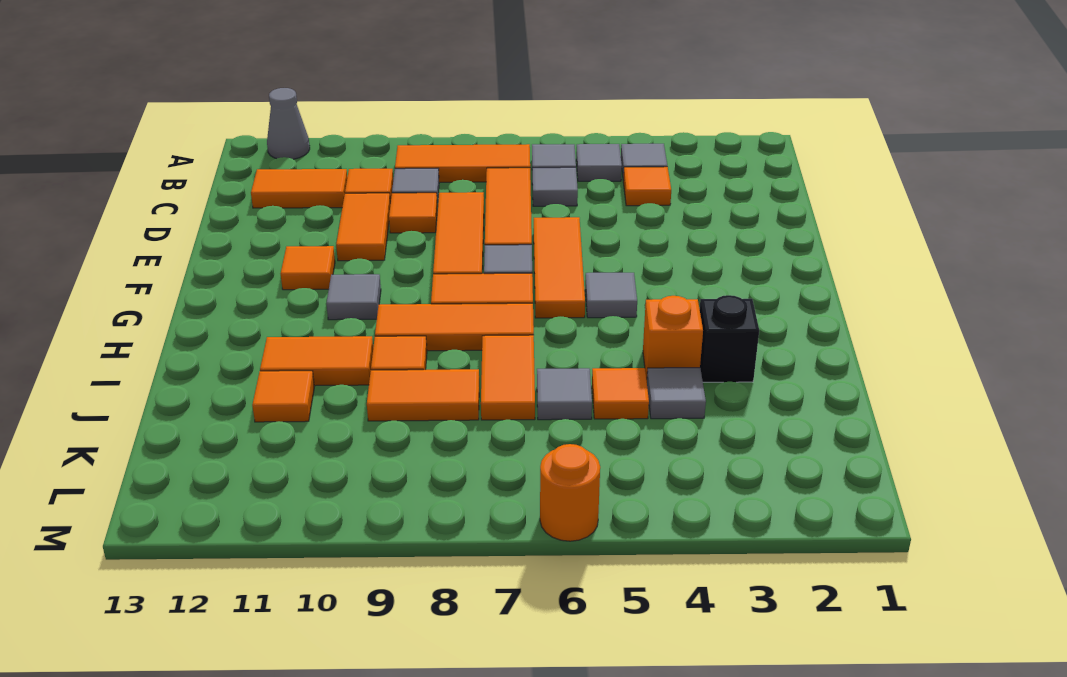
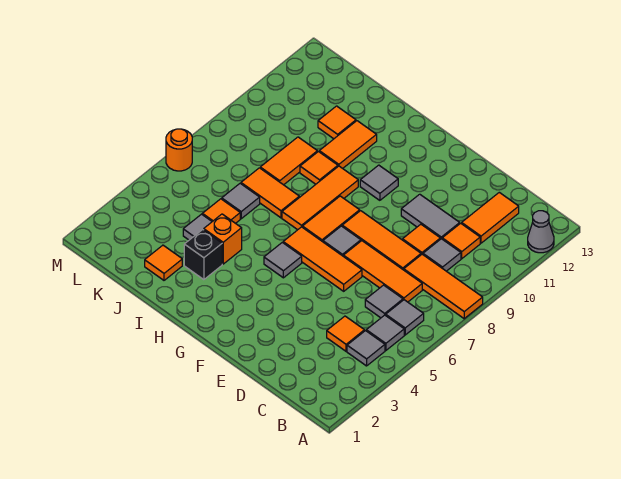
orange 1x3 tile [395,144,530,182] -> orange 1x3 tile turned to [404,254,483,319]
orange 1x2 tile [336,193,390,261] -> grey 1x2 tile [401,194,460,239]
orange 1x1 tile [281,246,335,290] -> orange 1x1 tile moved to [145,245,182,280]

